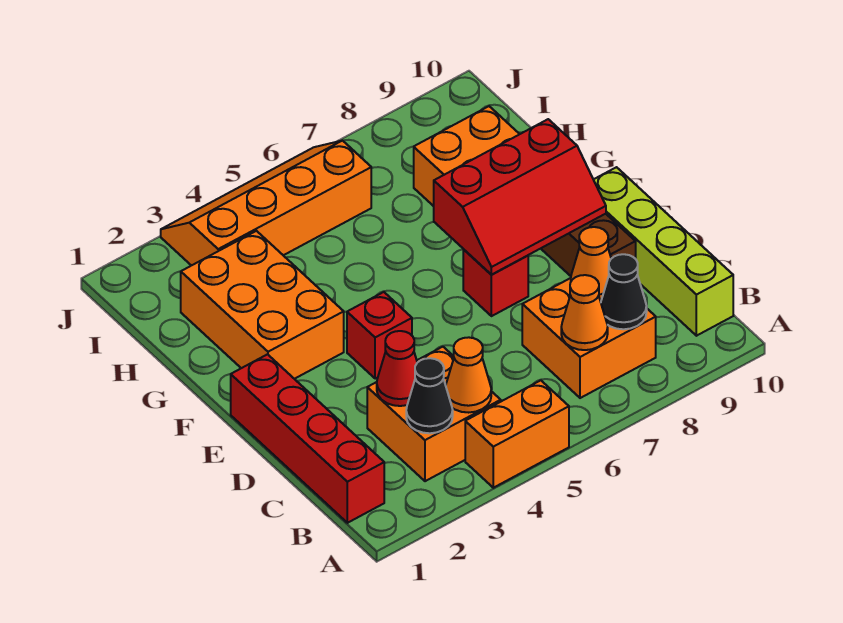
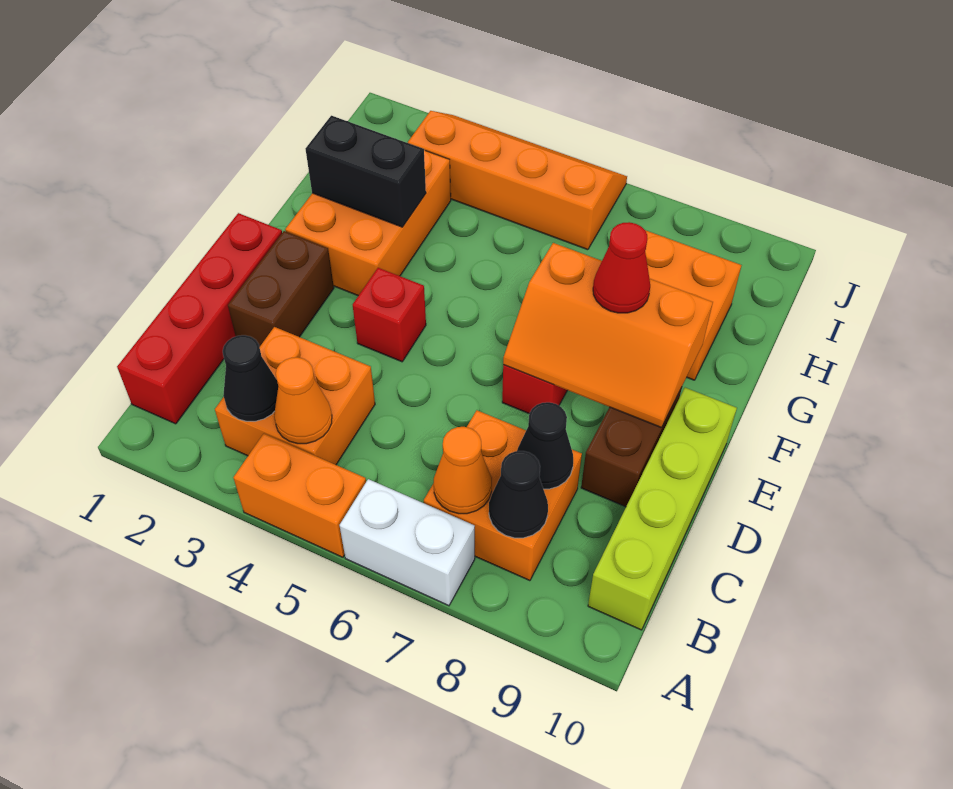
none -> white 1x2 brick [340,479,475,606]
red 1x1 cone [377,331,417,406] -> red 1x1 cone moved to [593,222,650,313]
orange 1x1 cone [571,227,611,301] -> black 1x1 cone [517,402,573,489]
none -> brown 1x2 brick [228,231,334,347]
red 2x3 slope [434,119,606,275] -> orange 2x3 slope [503,243,713,428]
none -> black 1x2 brick [306,116,426,227]

